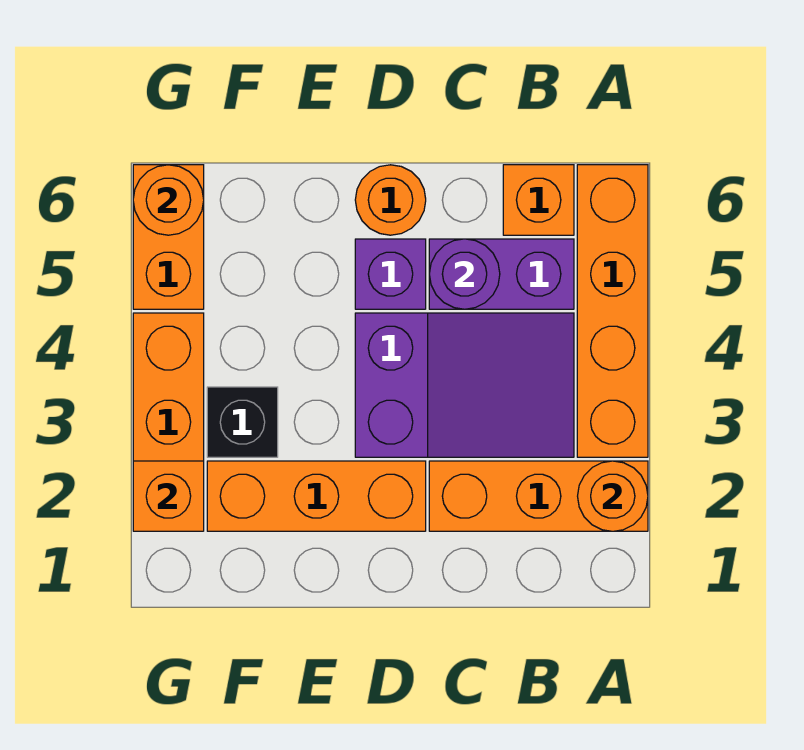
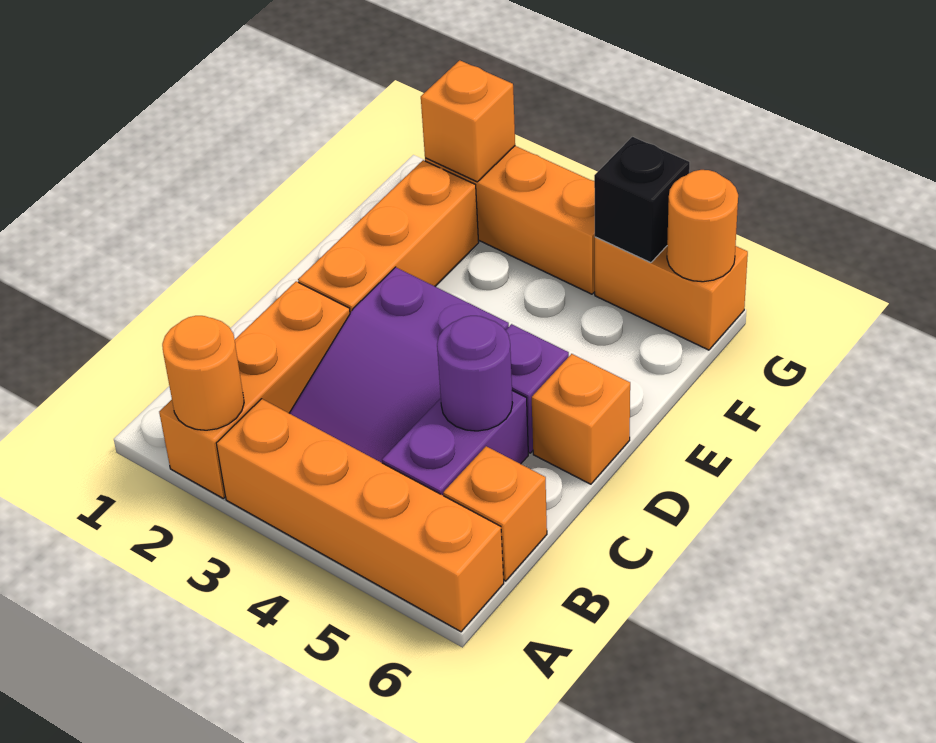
orange 1x1 round brick [355,165,426,235] -> orange 1x1 brick [532,354,630,484]
black 1x1 brick [207,387,278,457] -> black 1x1 brick moved to [594,137,690,263]

